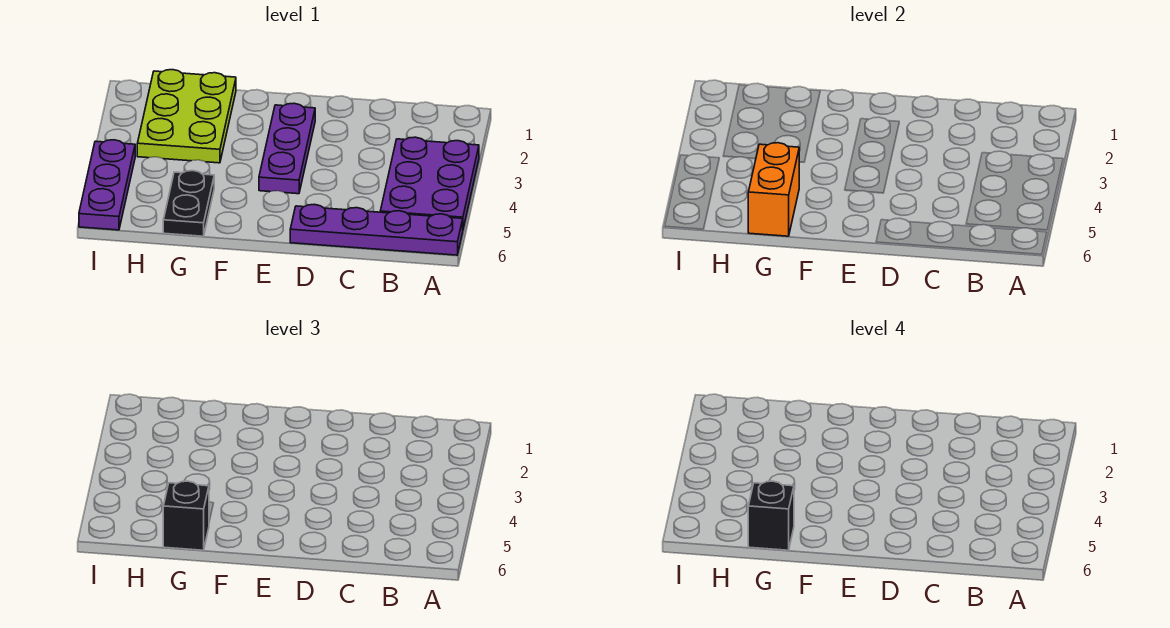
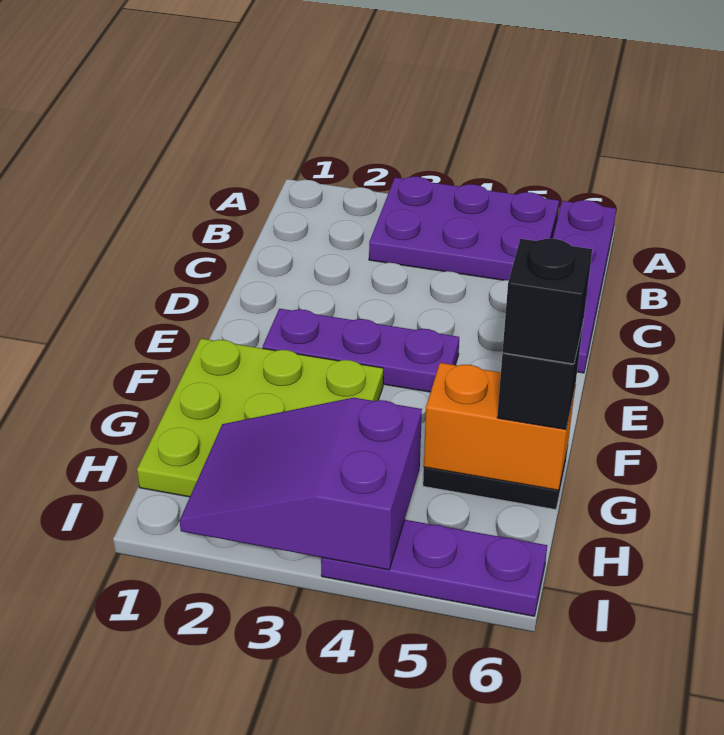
lime 2x3 plate [137,70,236,163] -> lime 3x3 plate [137,339,383,497]
none -> purple 2x3 slope [179,398,422,570]

